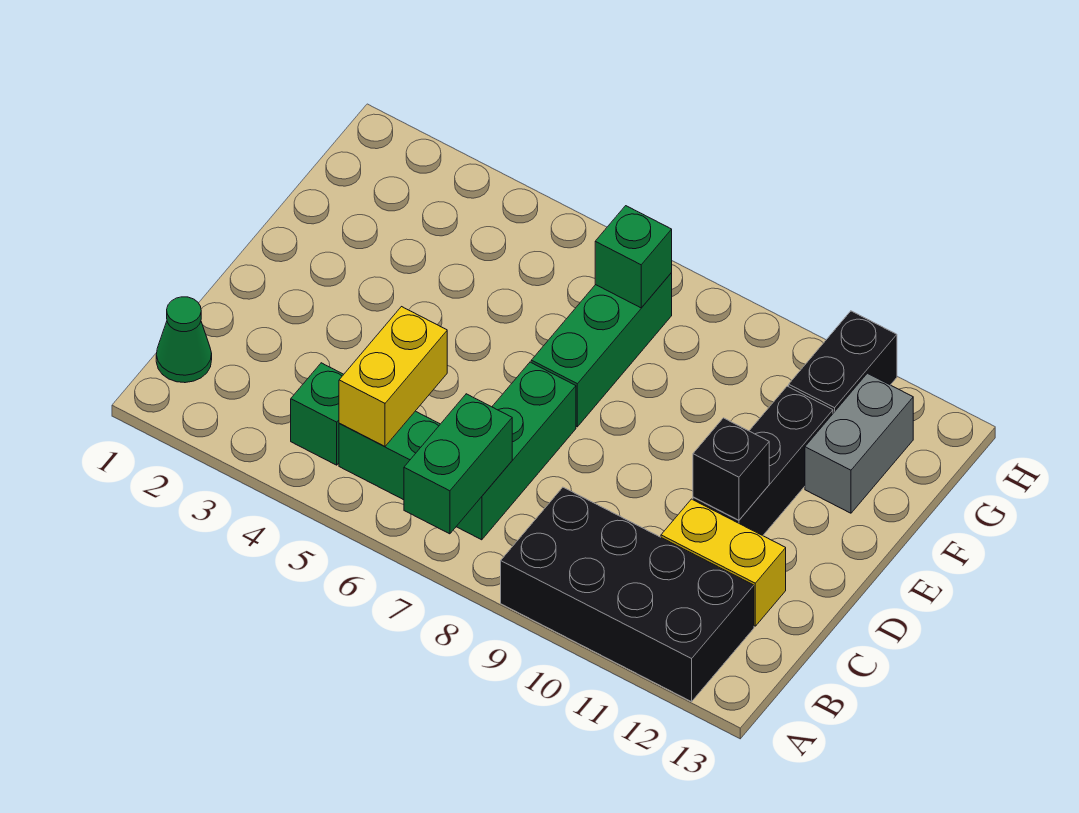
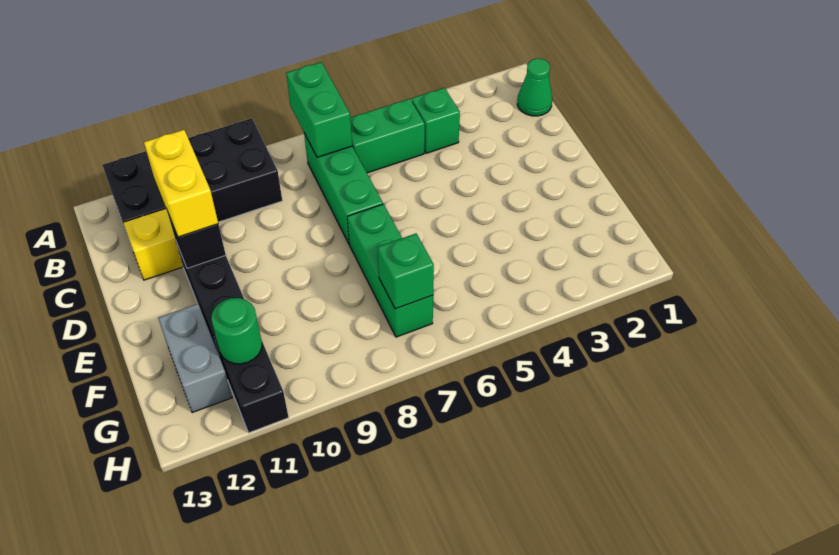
yellow 1x2 brick [339,307,447,447] -> yellow 1x2 brick moved to [144,130,218,237]
none -> green 1x1 round brick [211,298,262,364]

